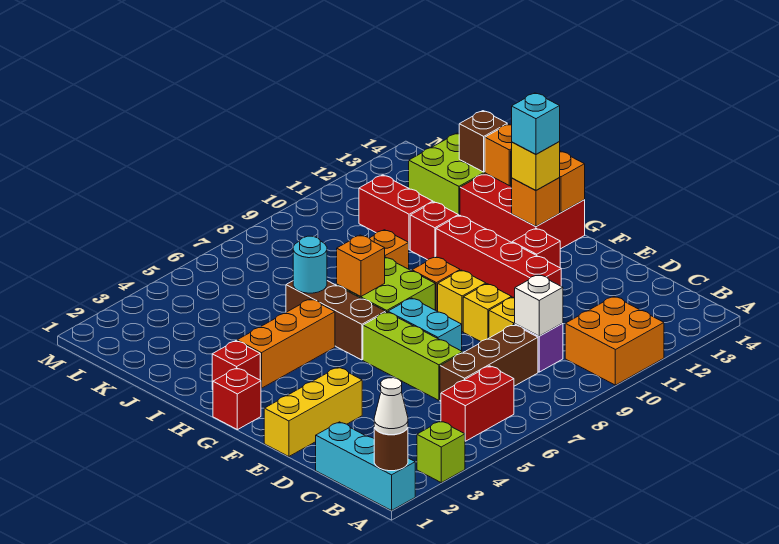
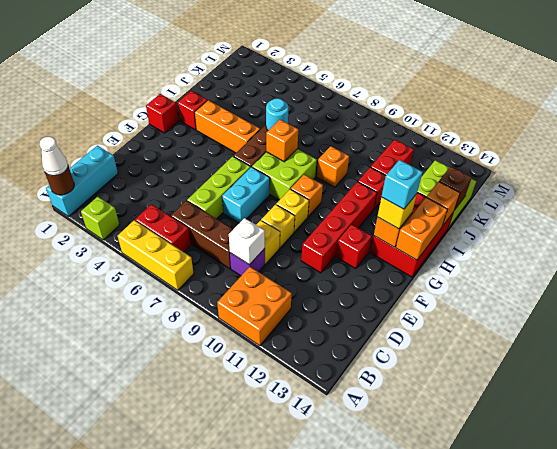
yellow 1x3 brick [264,367,362,457] -> yellow 1x3 brick moved to [118,220,194,290]

